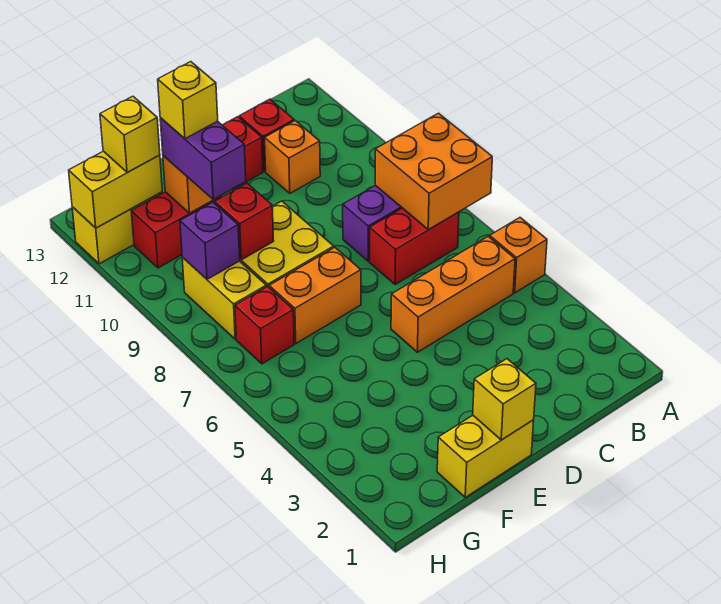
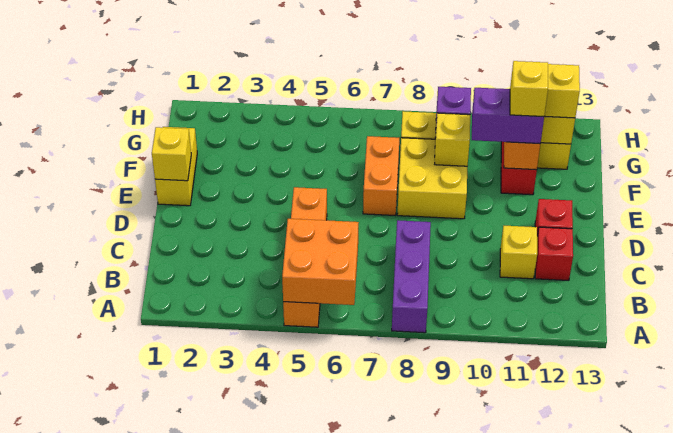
orange 2x2 brick [375,113,492,230] -> orange 2x2 brick moved to [282,219,359,305]
red 1x2 brick [369,208,459,285] -> none
orange 1x1 brick [265,121,320,193] -> yellow 1x1 brick [500,226,537,279]
red 1x1 brick [215,183,274,260] -> yellow 1x1 brick [435,113,470,166]
red 1x1 brick [235,287,294,364] -> none

